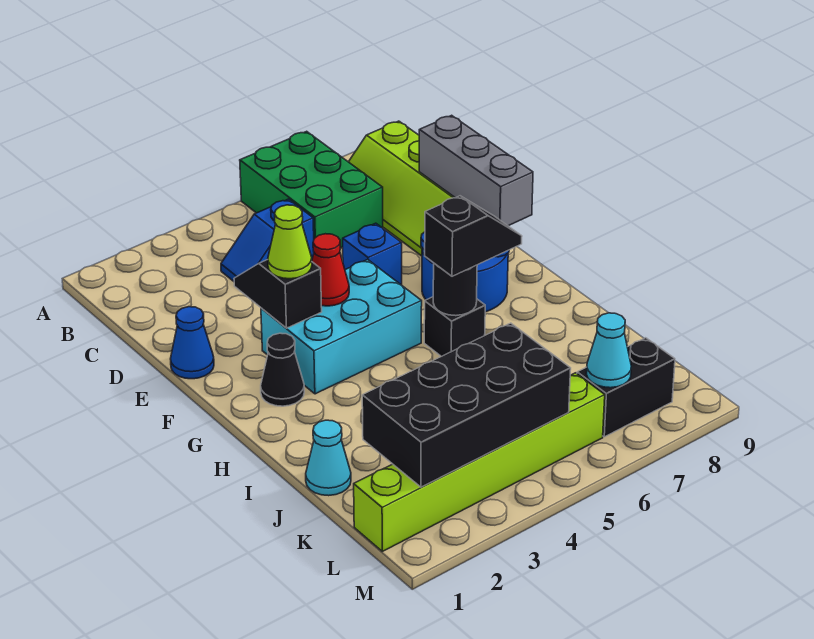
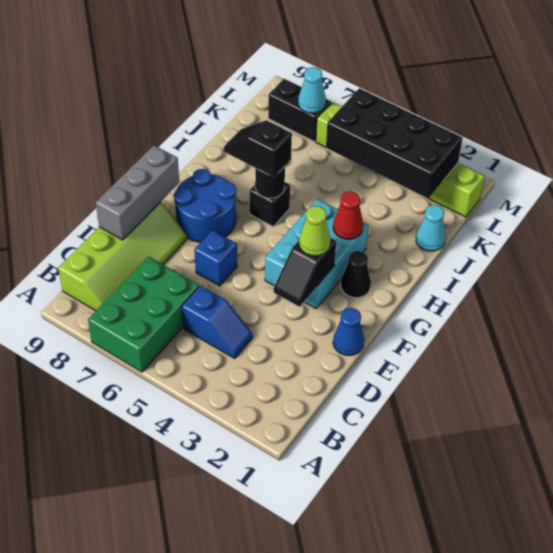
cyan 2x3 brick [261,260,422,394] -> cyan 2x3 brick turned to [265,199,369,308]
red 1x1 cone [312,234,349,306] -> red 1x1 cone moved to [333,191,363,239]

